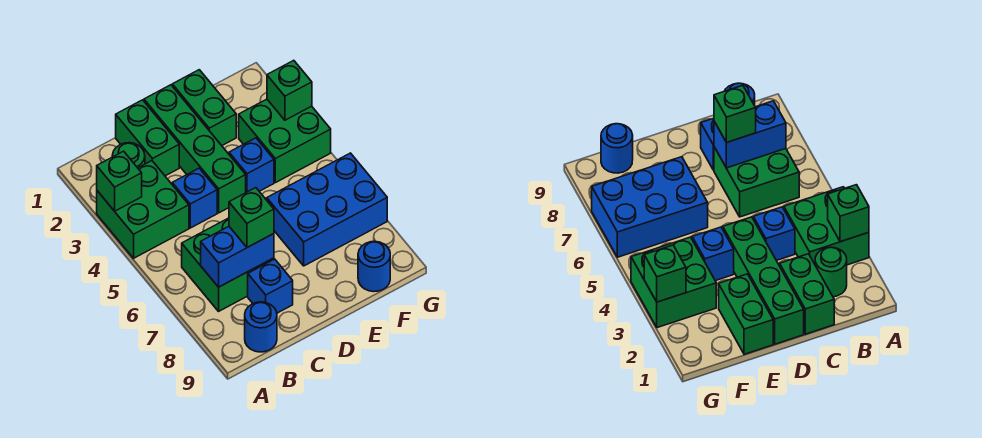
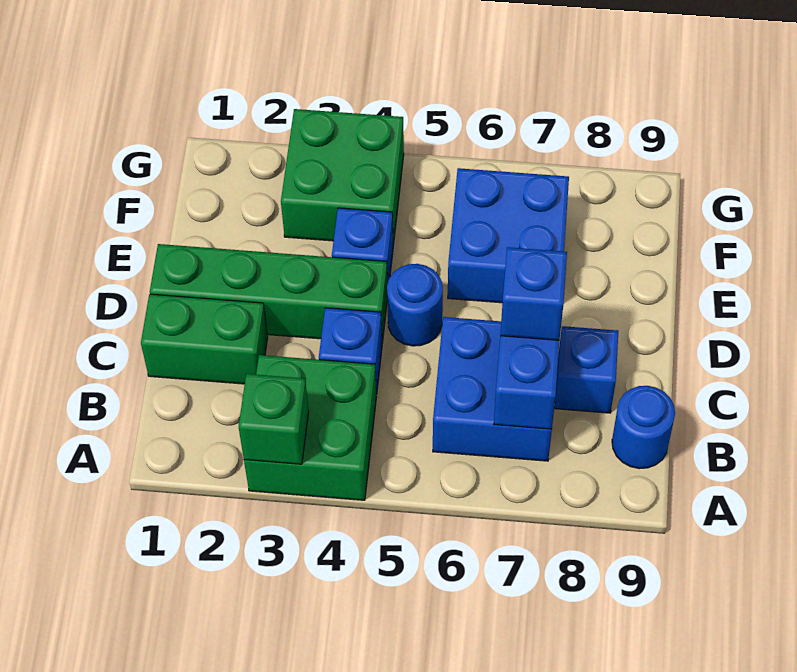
green 1x1 round brick [112,143,145,168] -> none
green 2x2 brick [182,218,274,311] -> blue 2x2 brick [433,317,552,461]
green 1x1 brick [229,188,274,247] -> blue 1x1 brick [500,247,567,340]
green 1x2 brick [172,70,236,145] -> none
blue 2x3 brick [267,153,387,266] -> blue 2x2 brick [448,168,569,303]
blue 1x1 round brick [358,241,390,292] -> blue 1x1 round brick moved to [387,264,443,346]
green 1x1 brick [267,60,312,120] -> none

